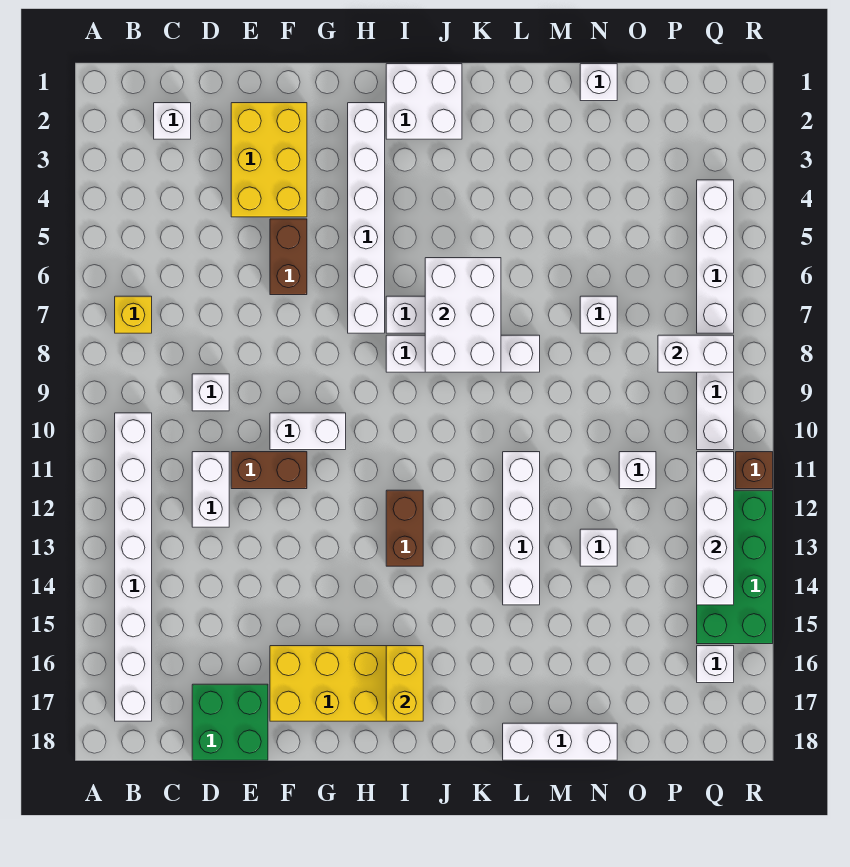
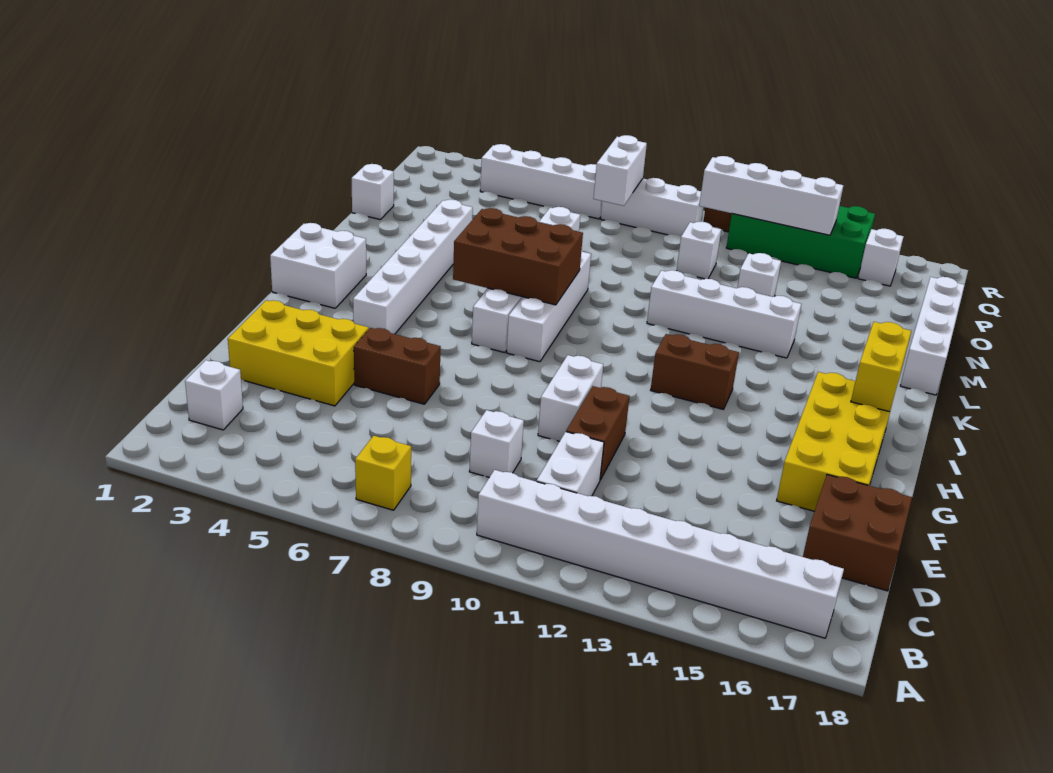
white 1x2 brick [192,452,229,527] -> white 1x2 brick turned to [537,432,604,496]
green 2x2 brick [192,684,268,760] -> brown 2x2 brick [803,475,912,591]
white 1x6 brick [348,103,385,333] -> white 1x6 brick turned to [353,199,473,334]
yellow 1x2 brick [386,646,423,721] -> yellow 1x2 brick turned to [851,322,911,412]
white 2x3 brick [425,258,501,372] -> brown 2x3 brick [453,208,583,305]
white 1x3 brick [503,723,617,760] -> white 1x4 brick [900,277,965,395]

